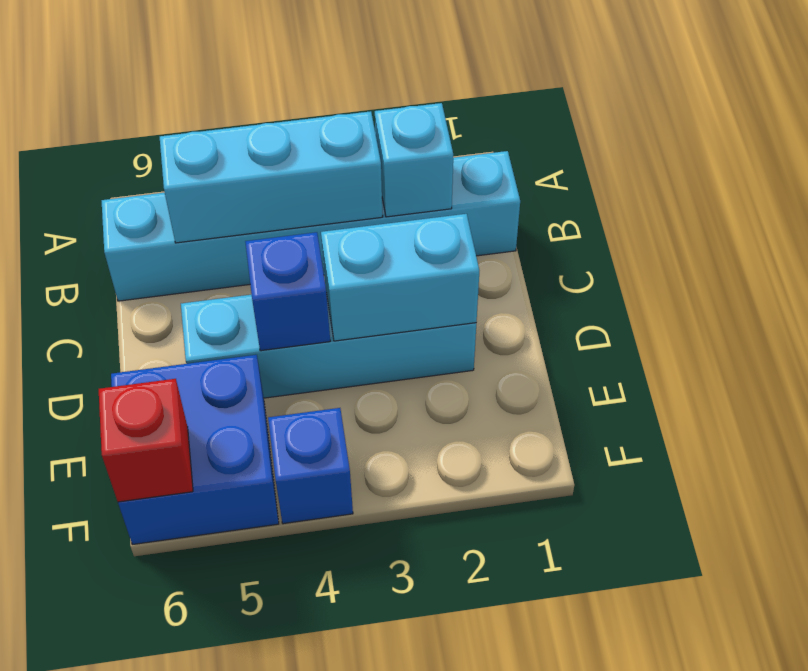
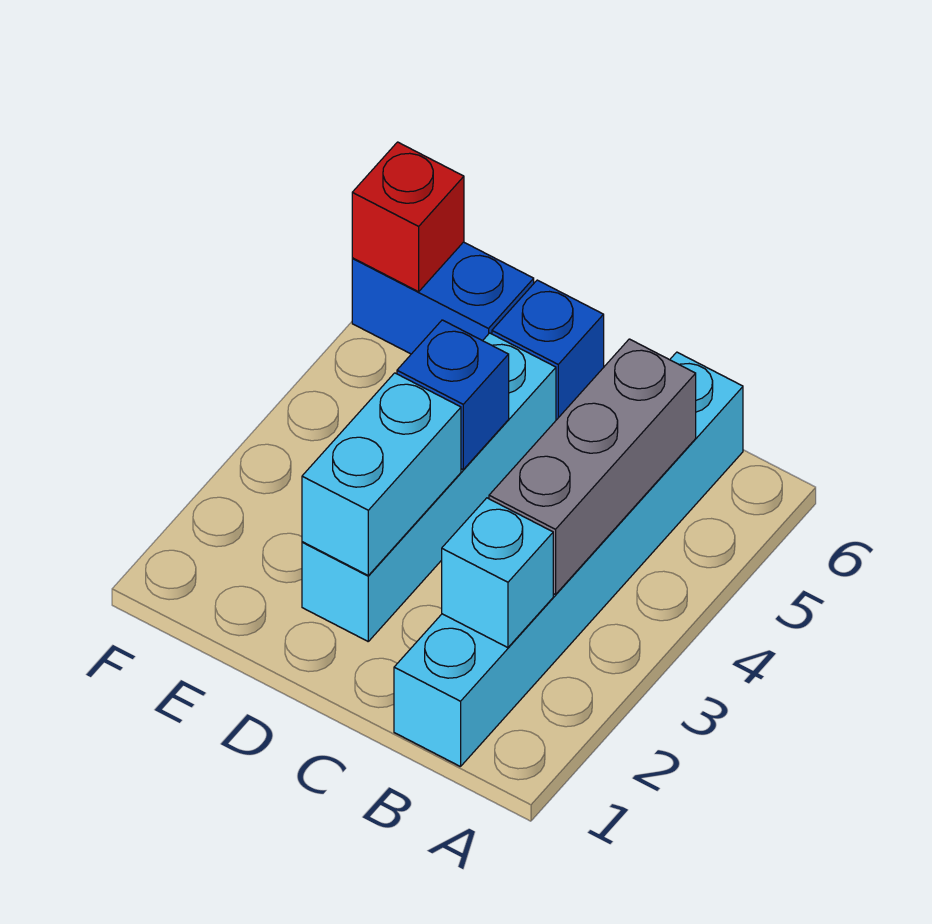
cyan 1x3 brick [160,111,383,243] -> grey 1x3 brick [489,339,696,595]
blue 2x2 brick [111,355,279,544] -> blue 1x2 brick [352,242,534,354]
blue 1x1 brick [268,408,353,524] -> blue 1x1 brick moved to [492,280,604,420]

